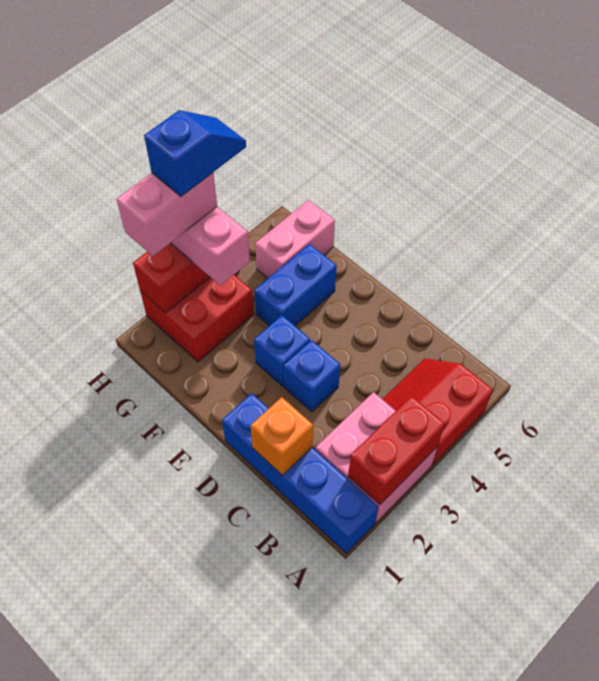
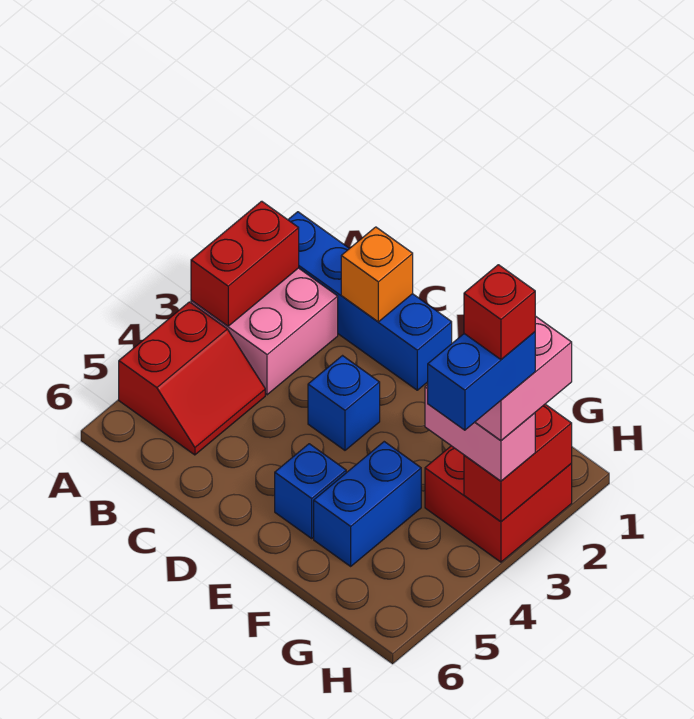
blue 1x1 brick [254,315,310,386] -> blue 1x1 brick moved to [275,444,346,538]
pink 1x2 brick [255,200,335,278] -> none
blue 1x2 slope [144,110,246,196] -> blue 1x2 brick [428,332,535,430]
none -> red 1x1 brick [464,265,535,359]

